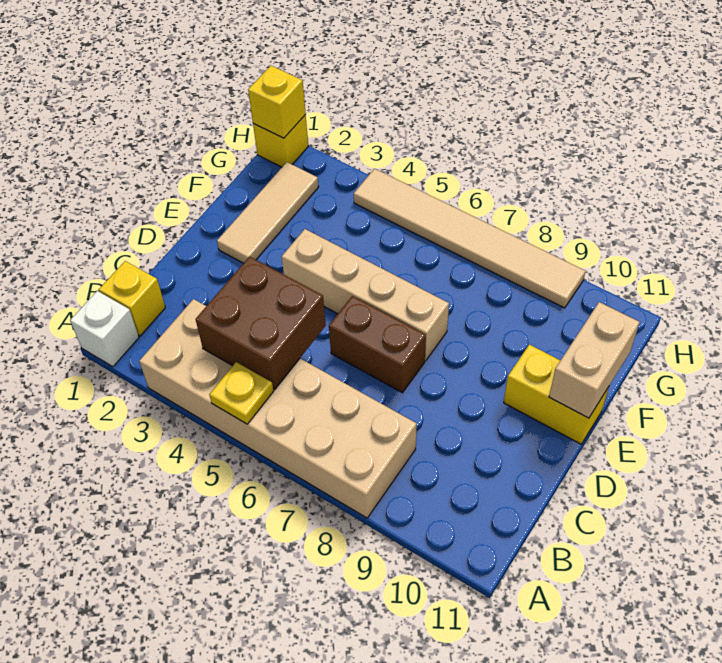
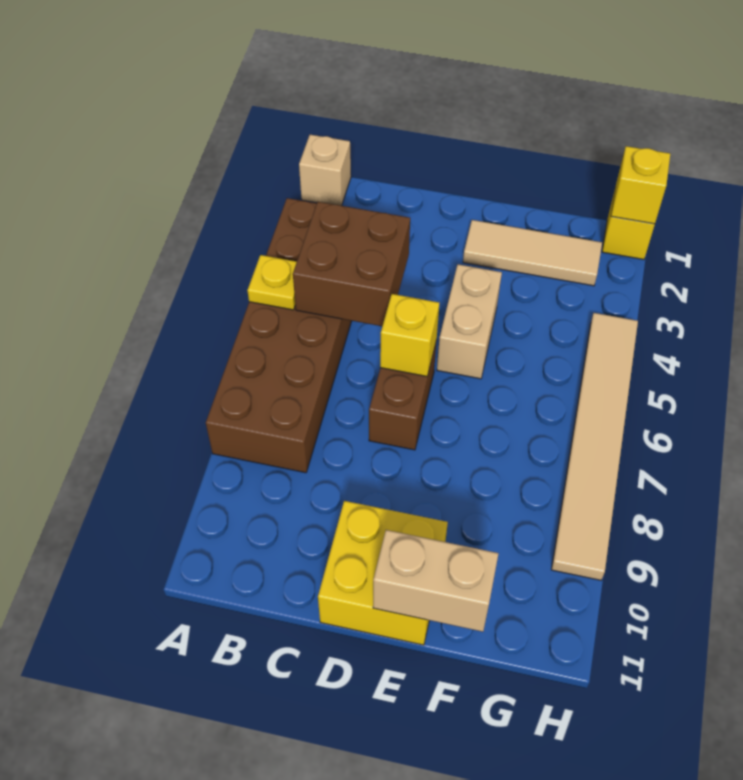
white 1x1 brick [70,291,139,367] -> tan 1x1 brick [299,135,351,206]
tan 2x6 brick [139,299,417,518] -> brown 2x6 brick [206,198,352,473]
yellow 1x1 brick [99,261,165,336] -> yellow 1x1 brick moved to [380,294,440,376]
tan 1x4 brick [282,229,449,361] -> tan 1x2 brick [437,264,502,379]
yellow 1x2 brick [504,344,609,444] -> yellow 2x2 brick [318,501,448,645]

